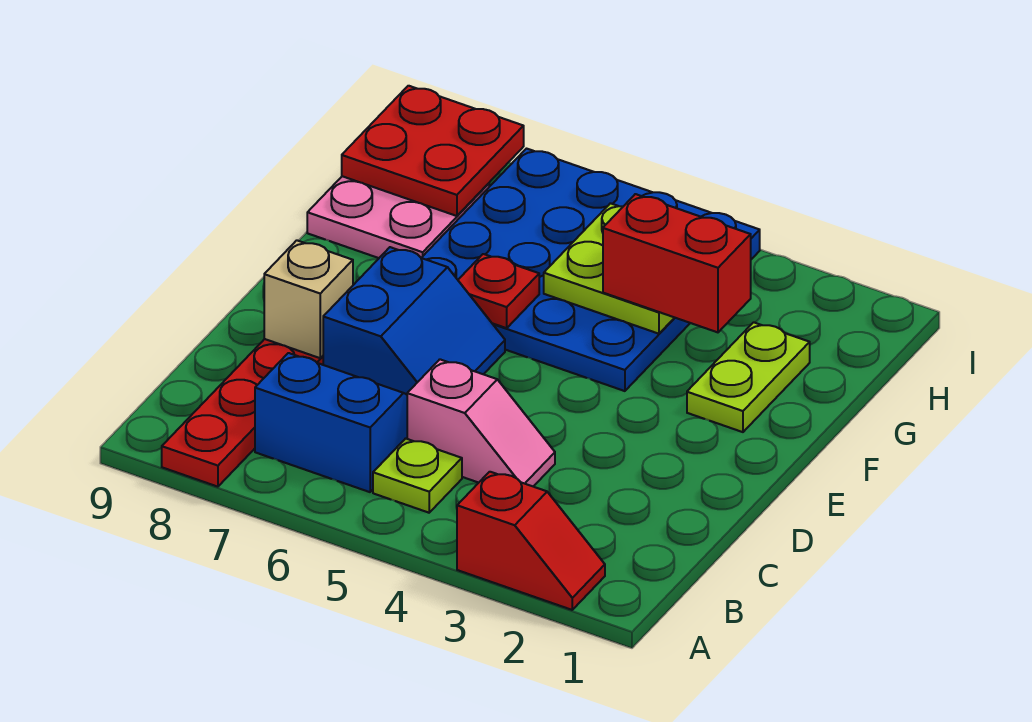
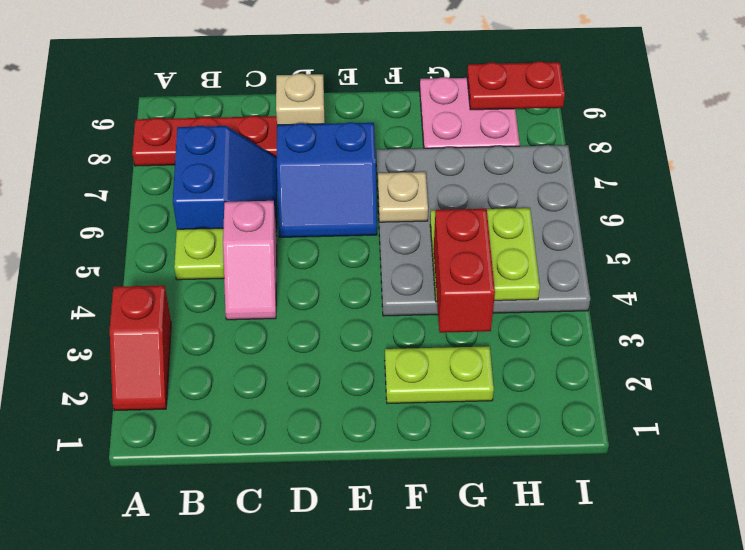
blue 4x4 plate [422,149,760,391] -> grey 4x4 plate [376,145,590,316]
red 1x1 plate [458,254,539,328] -> tan 1x1 plate [378,172,428,222]
red 2x2 plate [342,86,524,216] -> red 1x2 plate [467,62,565,110]

